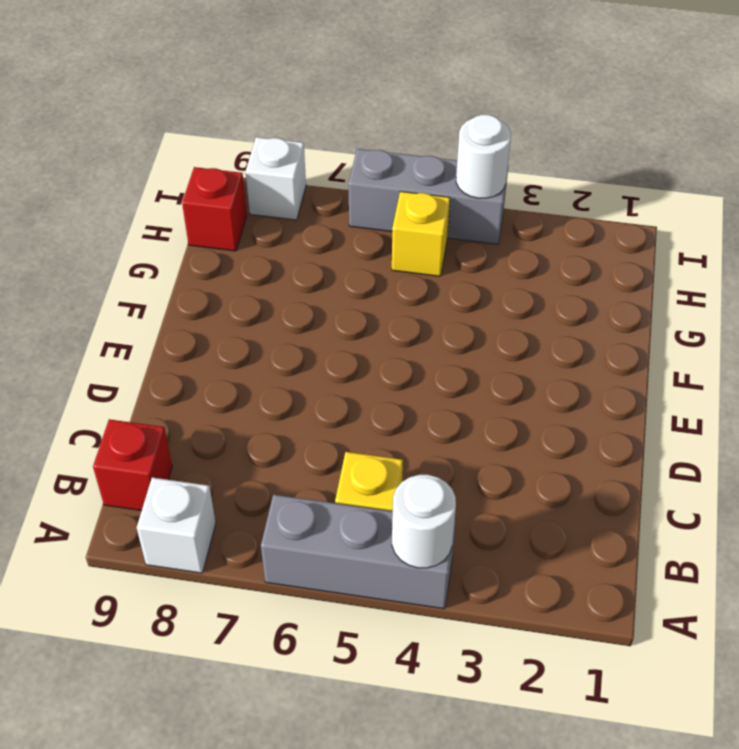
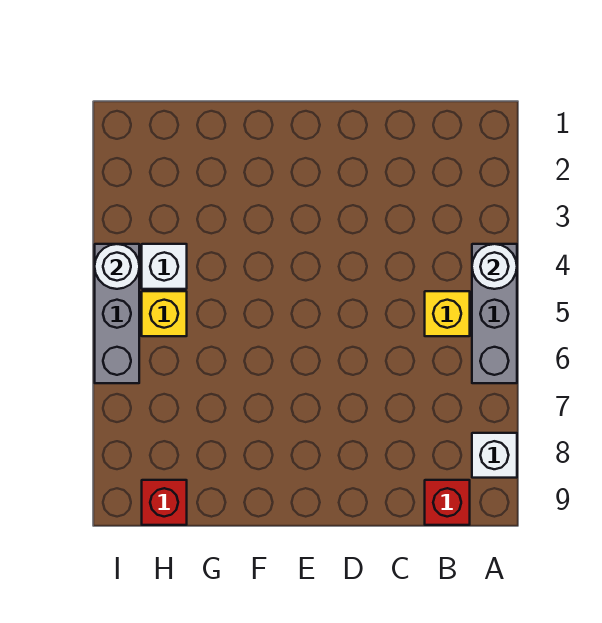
white 1x1 brick [246,137,306,220] -> white 1x1 brick moved to [142,244,187,289]

